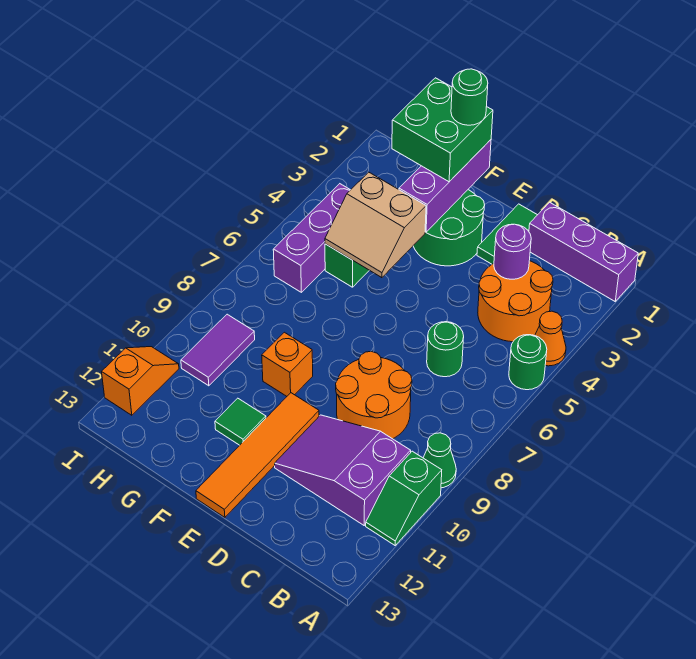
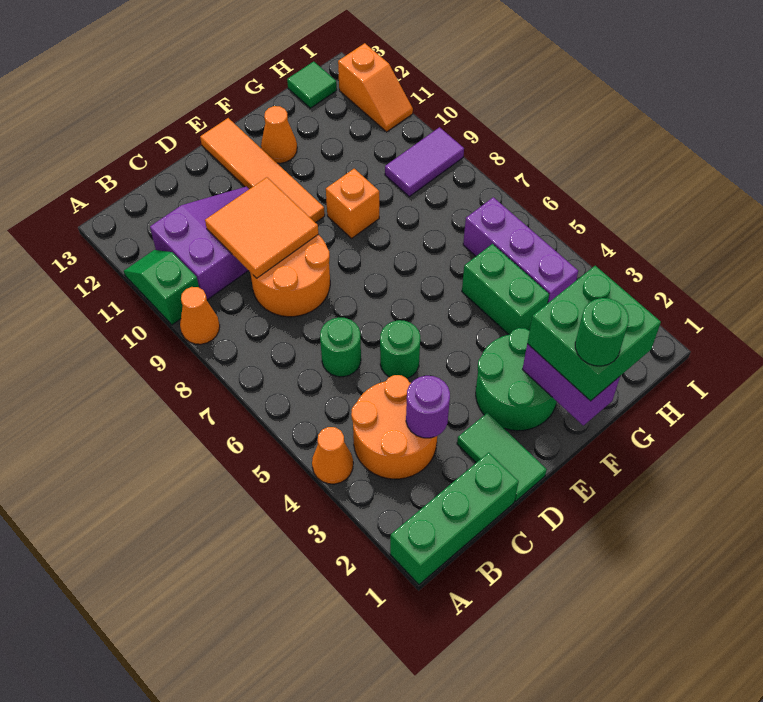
purple 1x3 brick [529,202,638,301] -> green 1x3 brick [390,453,519,585]
green 1x1 round brick [509,335,547,390] -> green 1x1 round brick moved to [380,320,420,378]
green 1x1 cone [423,433,456,488] -> orange 1x1 cone [180,287,220,344]
none -> orange 2x2 tile [205,177,318,278]
purple 1x3 brick [399,140,491,232] -> purple 1x2 brick [522,344,620,425]
tan 2x2 slope [325,172,426,278] -> none
green 1x1 tile [215,398,266,445] -> green 1x1 tile moved to [287,62,337,108]
none -> orange 1x1 cone [261,106,297,163]
purple 1x2 tile [181,314,255,386] -> purple 1x2 tile turned to [385,127,464,196]

